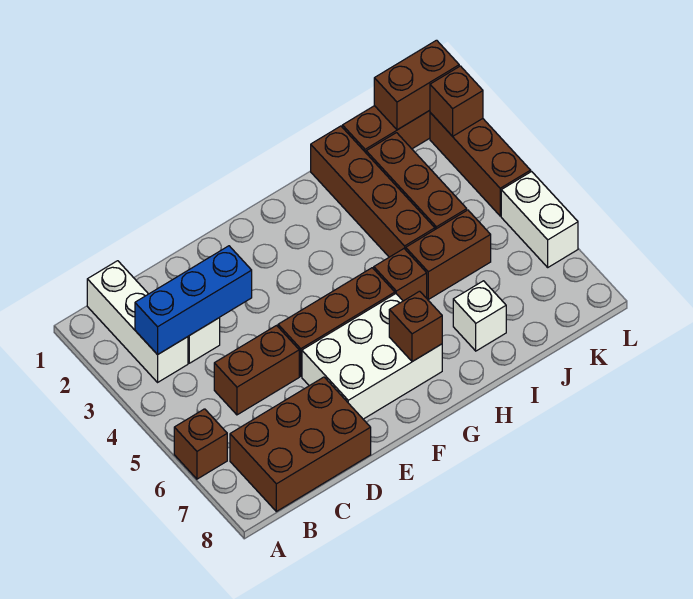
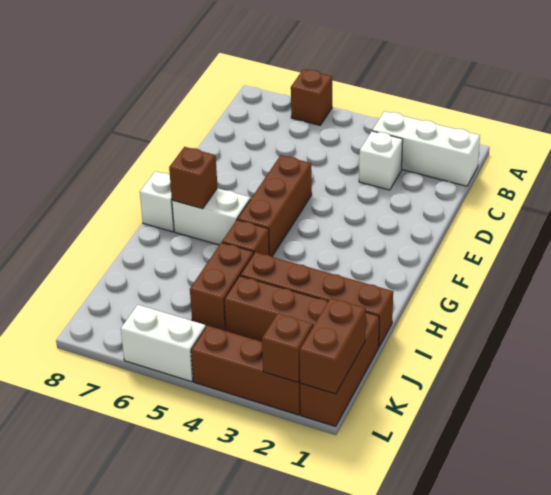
blue 1x3 brick [135,246,252,355] -> none
brown 2x3 brick [230,377,371,511] -> none
brown 1x2 brick [214,326,299,415] -> none
white 2x3 brick [302,294,442,419] -> white 1x2 brick [172,188,250,245]
white 1x1 brick [453,281,506,351] -> white 1x1 brick moved to [140,171,174,232]

